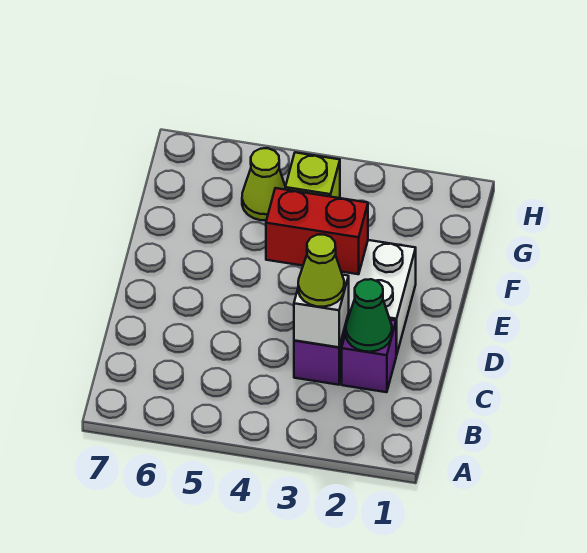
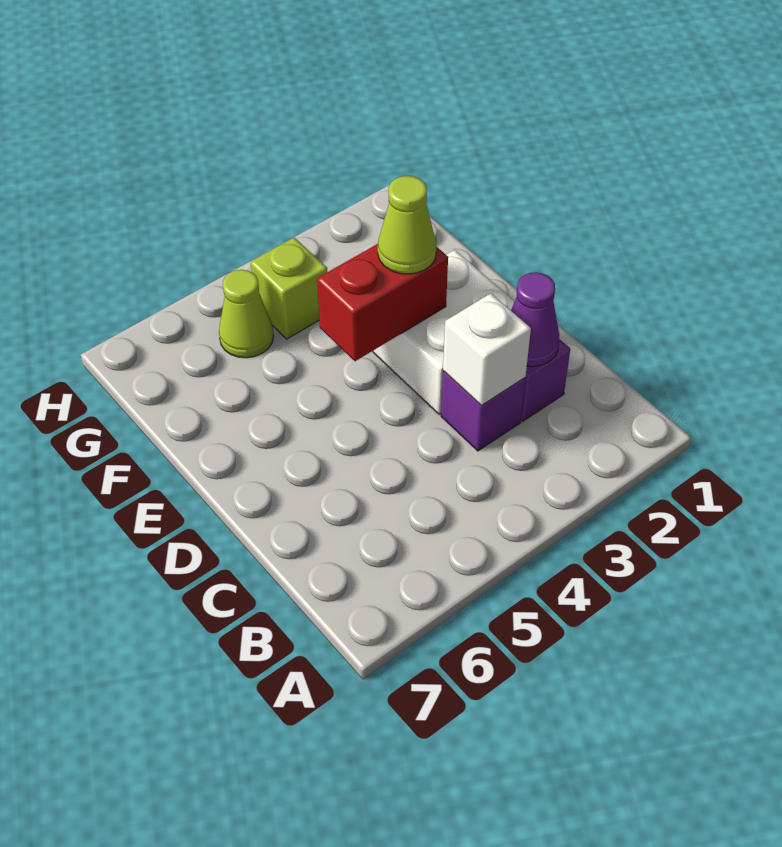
green 1x1 cone [346,279,392,352] -> purple 1x1 cone [511,272,559,367]
lime 1x1 cone [298,235,344,307] -> lime 1x1 cone moved to [378,176,436,274]

